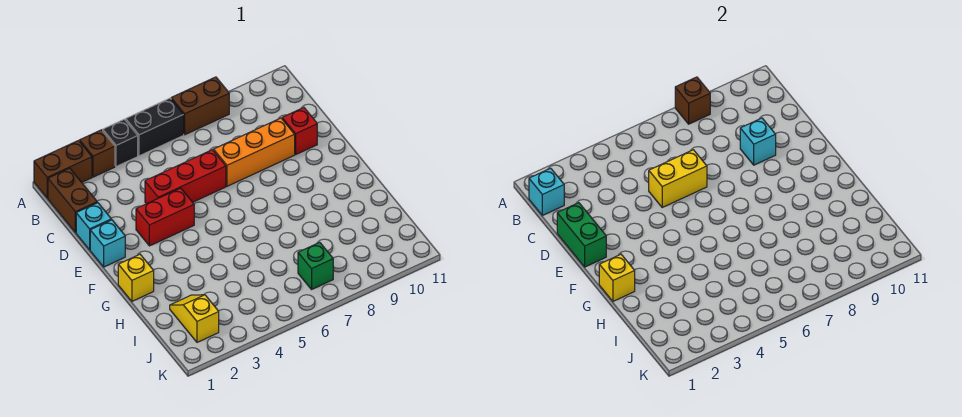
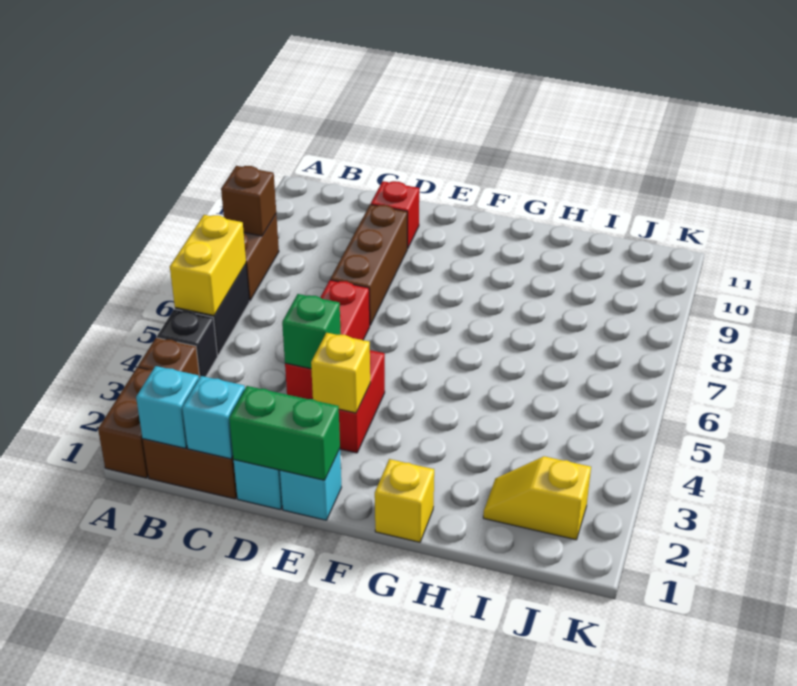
yellow 1x2 brick [649,150,707,207] -> yellow 1x2 brick moved to [170,215,246,316]
orange 1x3 brick [214,118,295,186] -> brown 1x3 brick [330,204,407,325]
cyan 1x1 brick [740,118,776,165] -> cyan 1x1 brick moved to [182,376,245,459]
yellow 1x1 brick [599,254,635,301] -> yellow 1x1 brick moved to [311,333,370,413]
green 1x1 brick [298,242,333,289] -> green 1x1 brick moved to [282,294,341,369]

